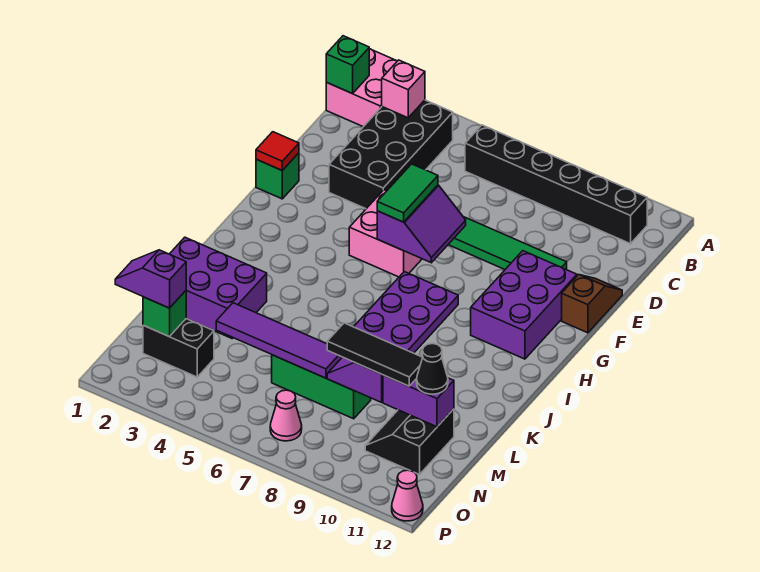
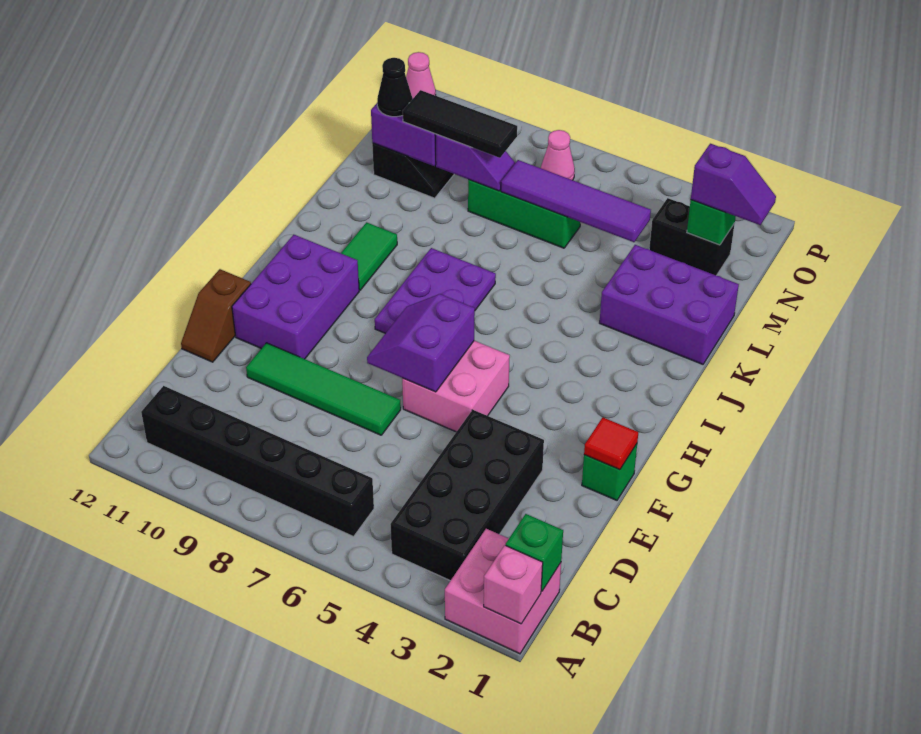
pink 1x1 brick [382,60,425,118] -> pink 1x1 brick moved to [484,545,543,624]
green 1x2 tile [377,164,438,222] -> green 1x2 tile moved to [341,222,397,290]

